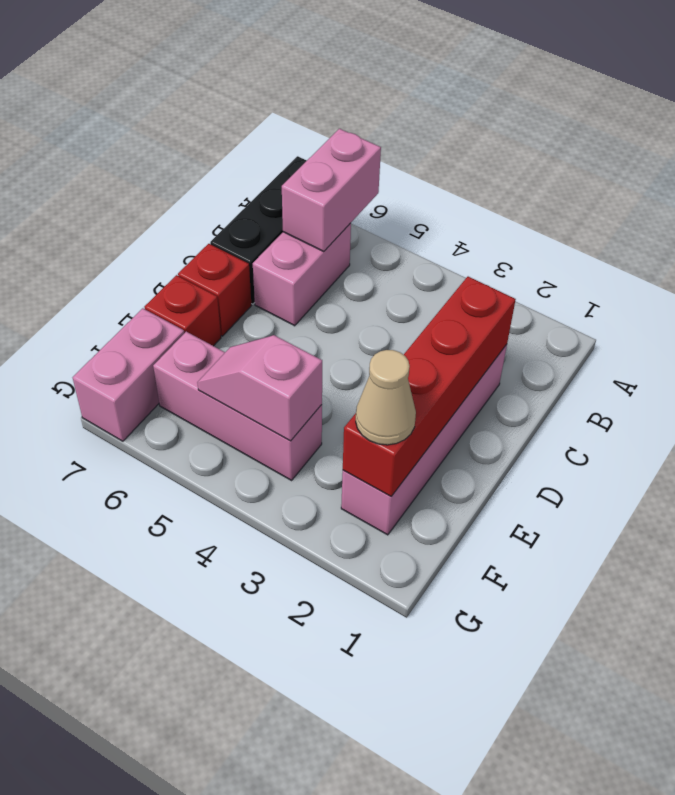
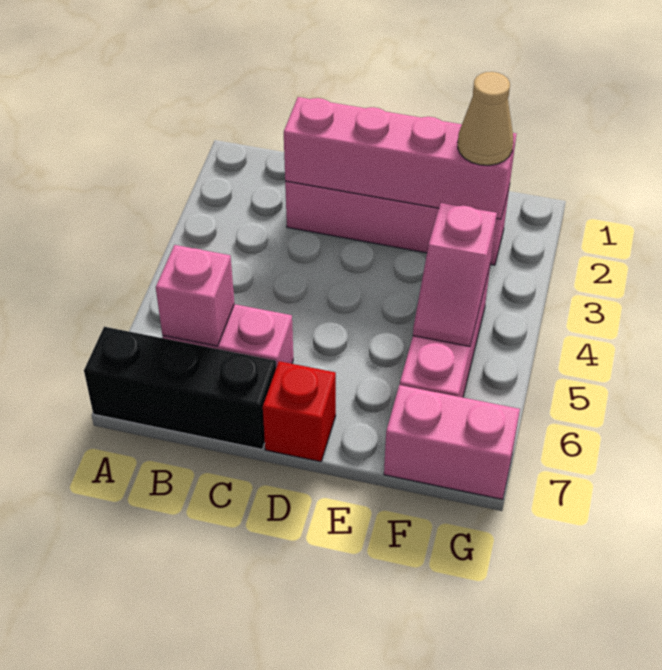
pink 1x2 brick [282,129,381,252] -> pink 1x1 brick [156,245,234,346]
red 1x4 brick [343,277,516,496] -> pink 1x4 brick [284,97,516,219]
red 1x1 brick [145,275,221,346] -> none

